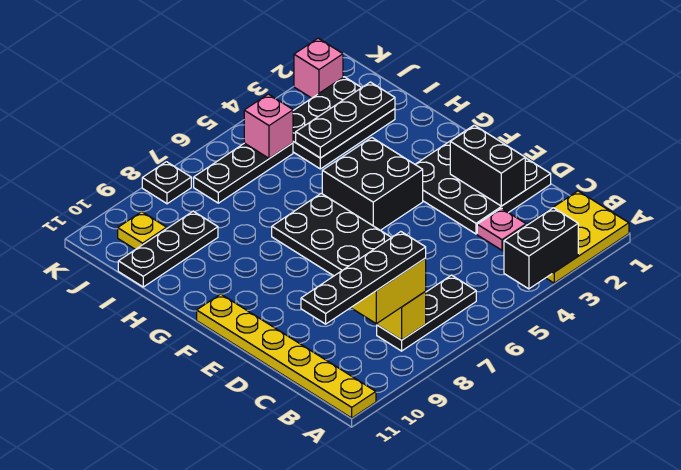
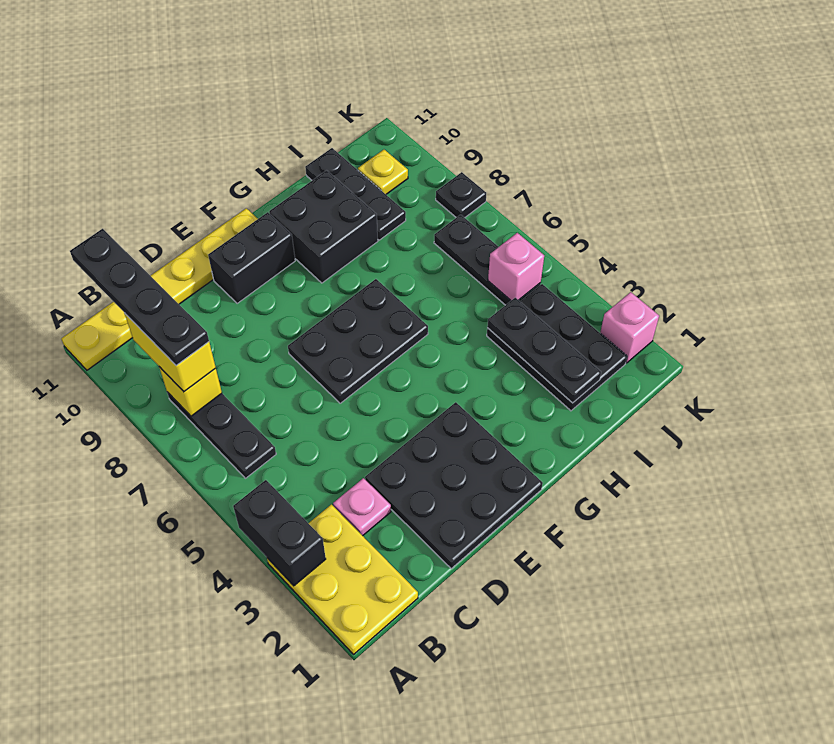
black 1x2 brick [450,126,525,206] -> black 1x2 brick moved to [208,212,295,304]
black 2x2 brick [322,138,423,230] -> black 2x2 brick moved to [269,170,378,283]

